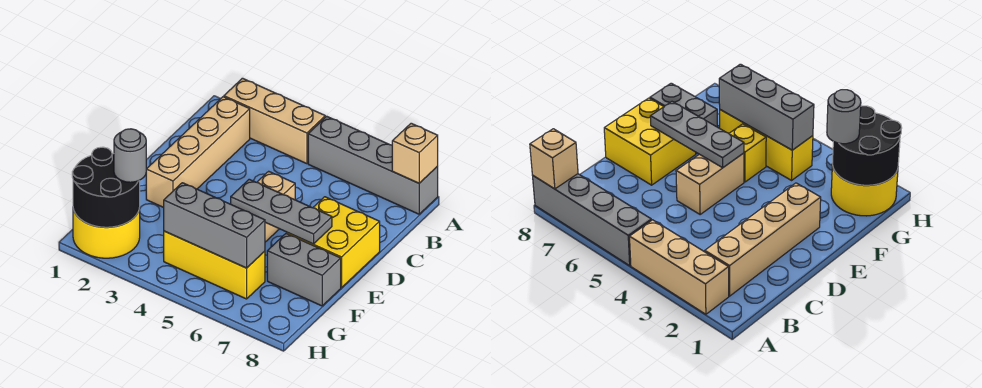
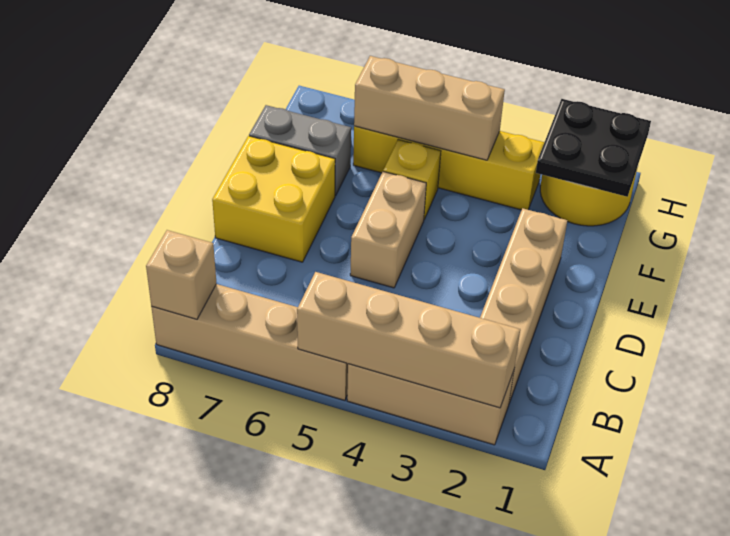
none -> tan 1x4 brick [297,272,520,408]
grey 1x4 brick [308,116,438,214] -> tan 1x4 brick [151,284,348,400]
grey 1x3 plate [231,179,332,244] -> none
black 2x2 round brick [72,147,140,227] -> black 2x2 plate [536,99,651,197]
grey 1x1 round brick [114,129,146,182] -> none
yellow 1x3 brick [164,231,265,299] -> yellow 1x4 brick [353,126,544,210]
grey 1x3 brick [164,183,265,268] -> tan 1x3 brick [354,56,505,160]

